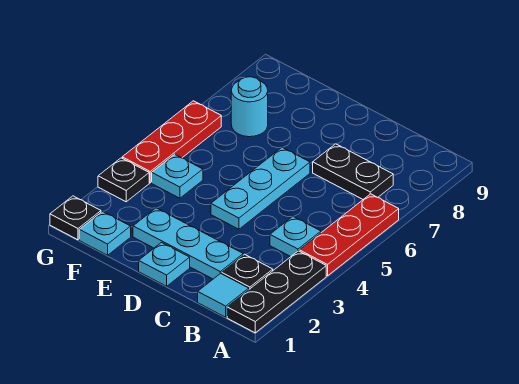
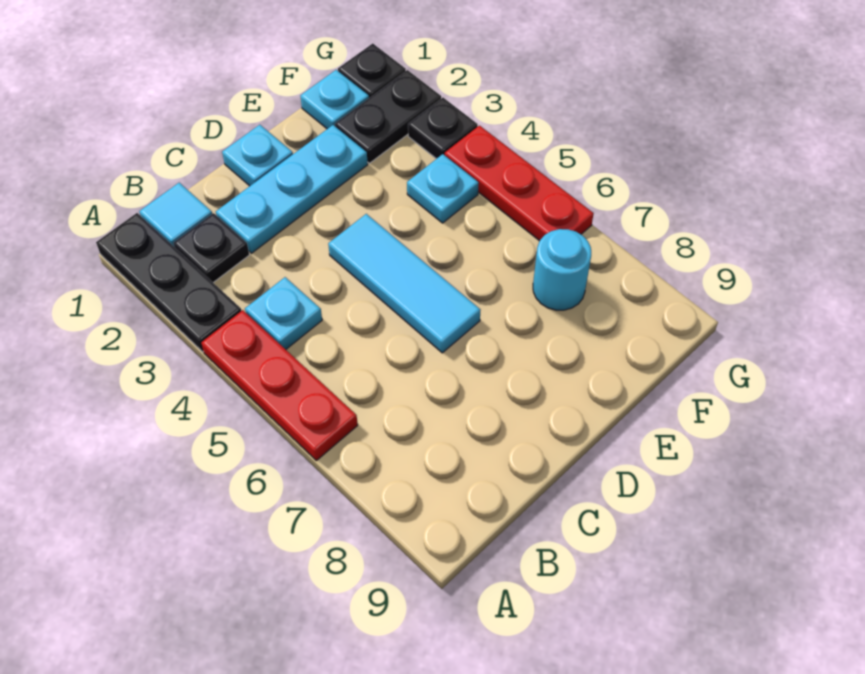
black 1x2 plate [313,144,393,199] -> black 1x2 plate moved to [335,70,441,163]
cyan 1x3 plate [211,147,310,229] -> cyan 1x3 tile [328,214,480,353]

